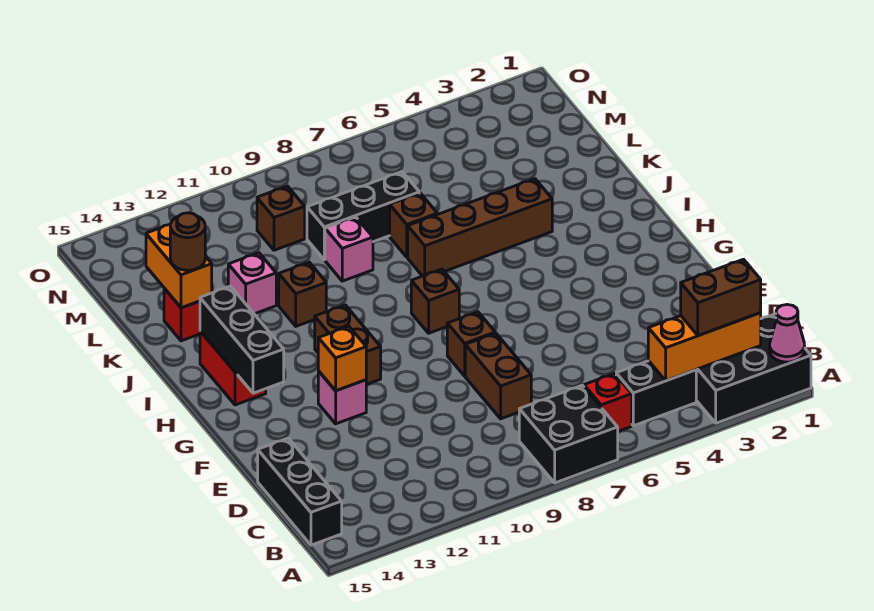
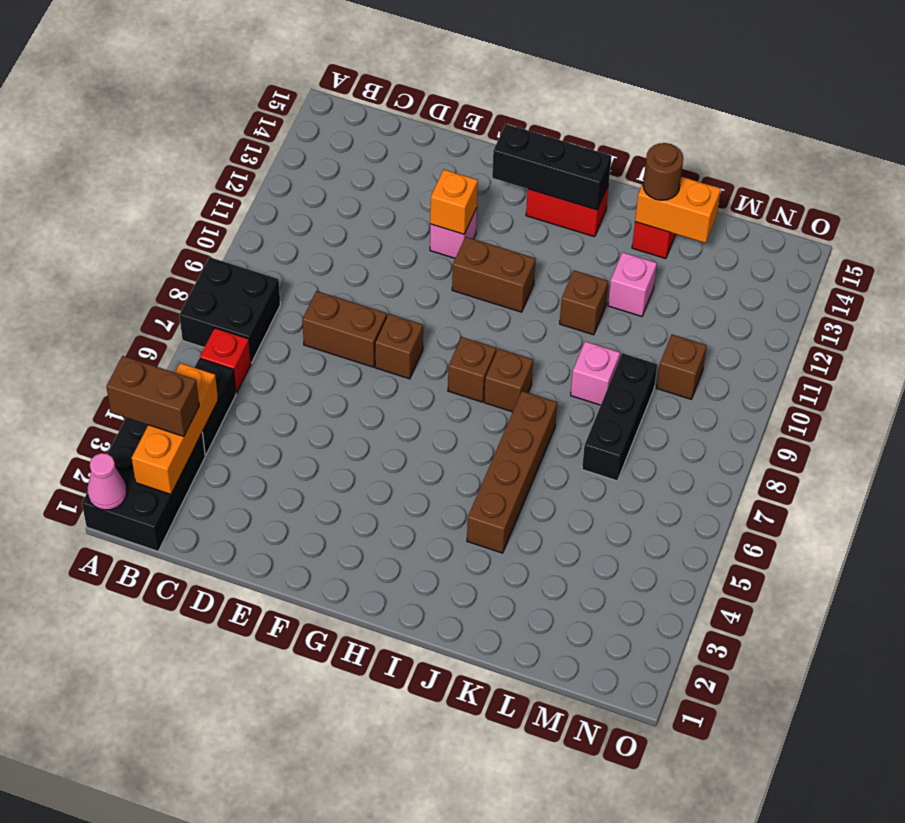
brown 1x2 brick [681,259,761,336] -> brown 1x2 brick turned to [106,356,199,436]
black 1x3 brick [258,438,342,545] -> none
brown 1x1 brick [390,193,437,257] -> brown 1x1 brick moved to [484,349,533,412]

